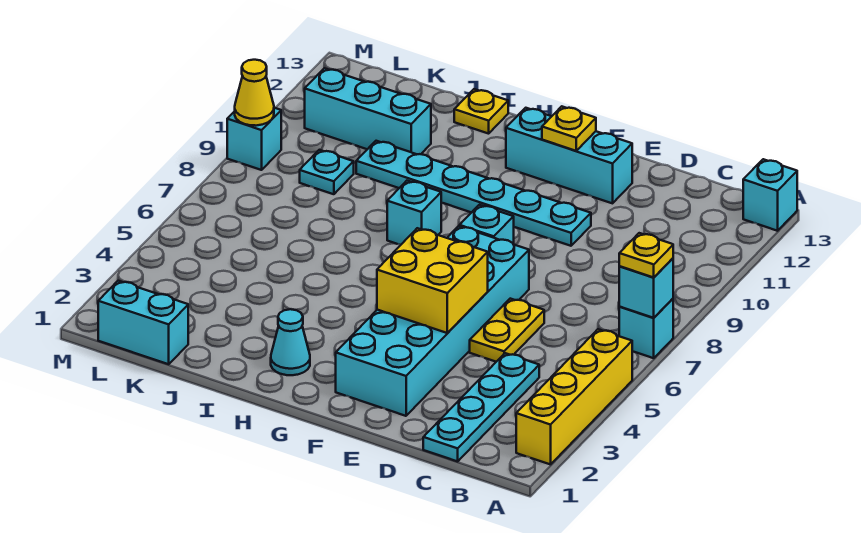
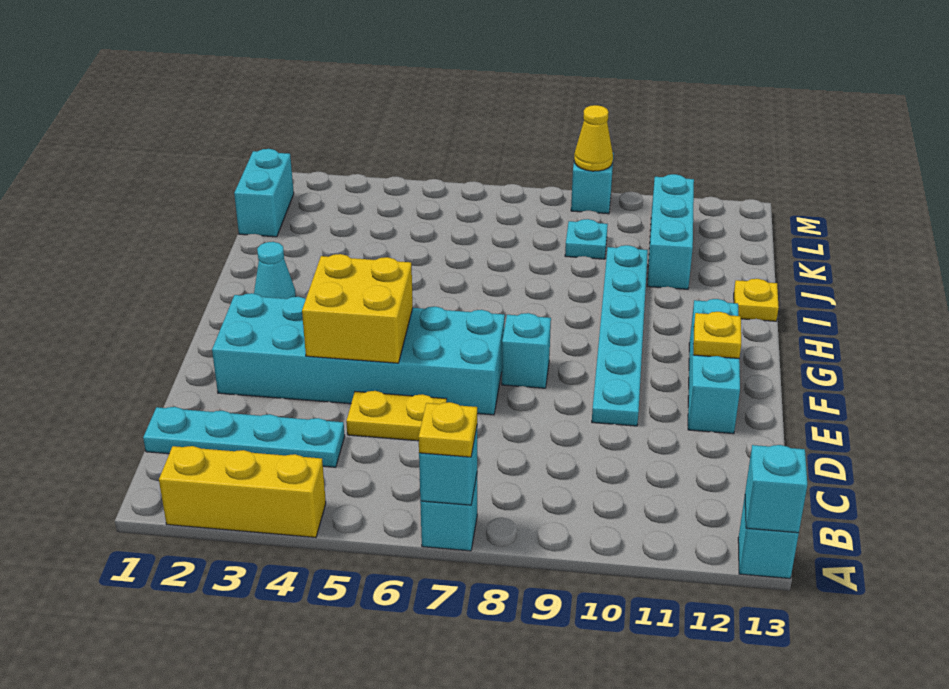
yellow 1x4 brick [516,329,632,464] -> yellow 1x3 brick [159,446,326,537]
cyan 1x1 brick [387,181,441,245] -> cyan 1x1 brick moved to [745,445,807,533]

